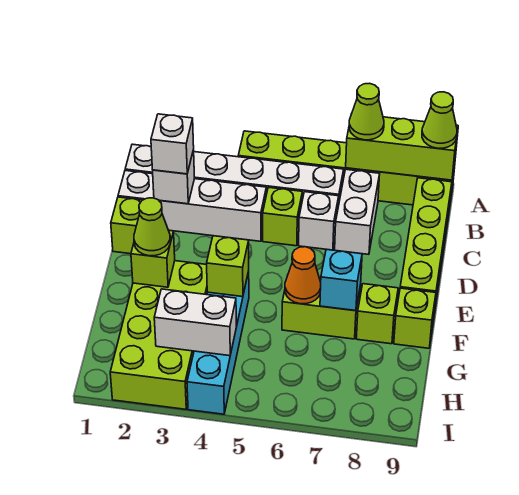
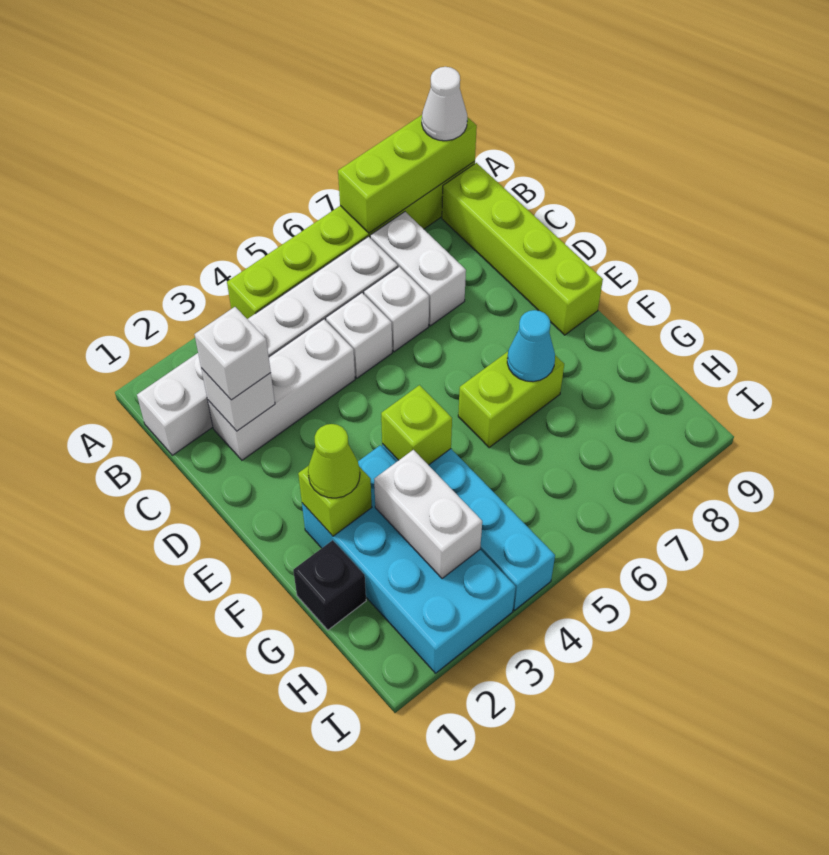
lime 1x1 cone [349,83,384,140] -> none
lime 1x1 cone [422,92,457,148] -> white 1x1 cone [422,67,467,141]
white 1x4 brick [118,170,266,241] -> white 1x3 brick [208,319,355,460]
lime 1x1 brick [263,187,302,246] -> white 1x1 brick [326,293,392,378]
lime 1x1 brick [111,197,142,254] -> none
lime 2x4 brick [110,261,207,409] -> cyan 2x4 brick [302,445,516,673]
orange 1x1 cone [285,247,321,304] -> none
cyan 1x1 brick [320,249,362,311] -> cyan 1x1 cone [507,310,555,382]
lime 1x1 brick [356,284,398,344] -> none
lime 1x1 brick [394,288,436,348] -> none
none -> black 1x1 brick [293,540,366,630]
white 1x2 brick [154,289,236,356] -> white 1x2 brick turned to [374,450,482,579]

